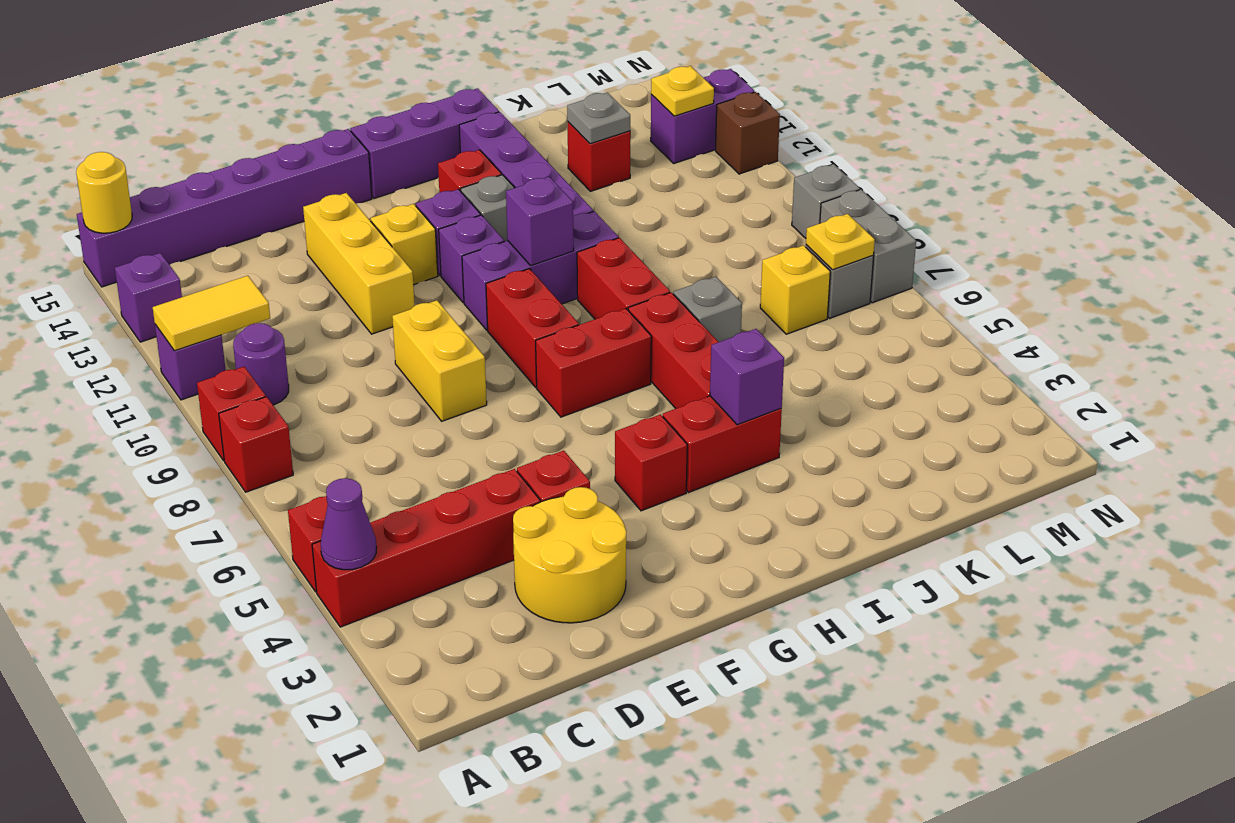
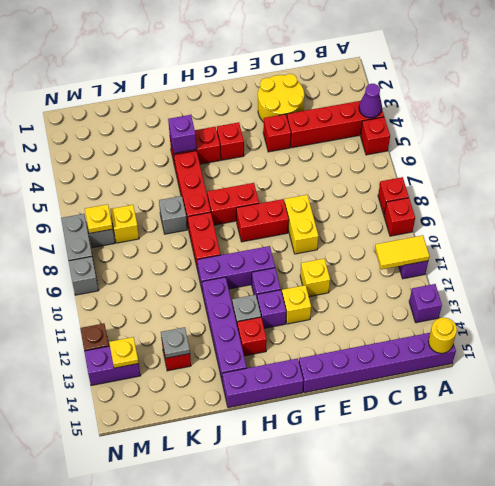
purple 1x1 round brick [233,323,289,405] -> none
yellow 1x3 brick [303,193,415,334] -> yellow 1x1 brick [300,259,330,297]
red 1x2 brick [486,269,579,387] -> red 1x2 brick turned to [236,199,289,242]
purple 1x1 brick [506,177,574,266] -> none

